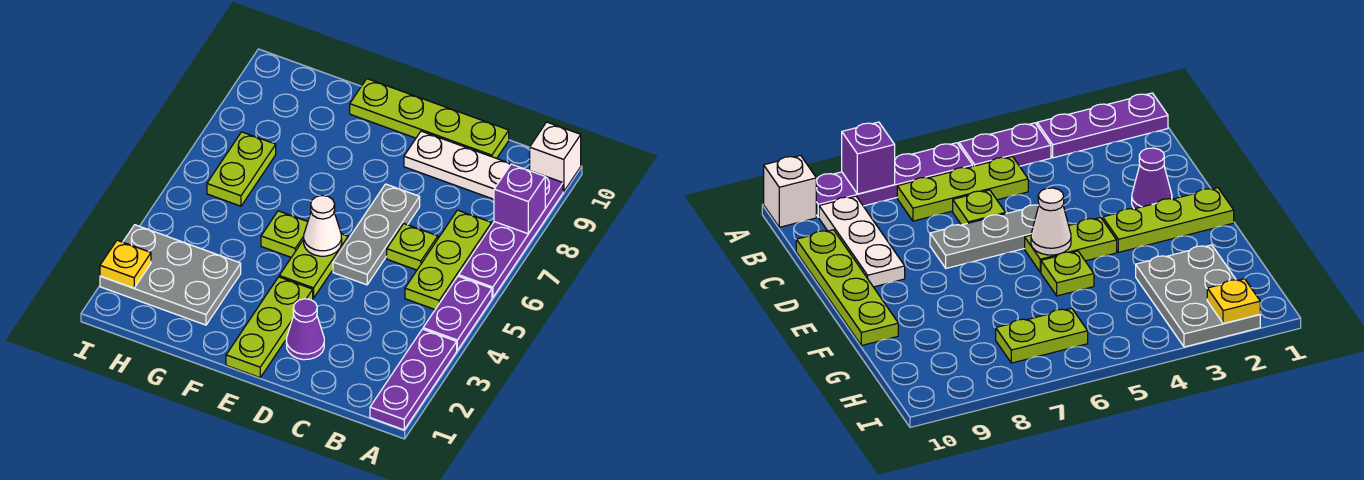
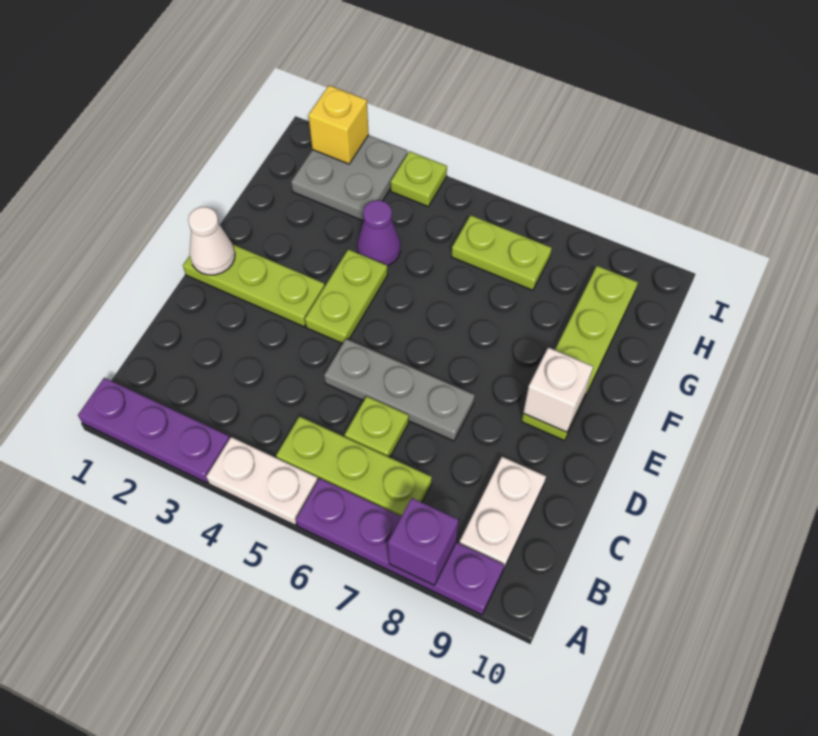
purple 1x2 plate [423,276,492,350] -> white 1x2 plate [206,437,318,525]
white 1x1 brick [530,122,581,192] -> white 1x1 brick moved to [523,347,593,432]
white 1x3 plate [404,131,527,199] -> white 1x2 plate [459,457,546,568]
lime 1x4 plate [350,79,509,158] -> lime 1x4 plate moved to [522,266,638,440]
purple 1x1 cone [286,299,324,360] -> purple 1x1 cone moved to [357,200,400,266]
lime 1x2 plate [279,234,348,298] -> lime 1x2 plate turned to [305,249,388,344]
white 1x1 cone [304,196,342,256] -> white 1x1 cone moved to [188,207,235,275]
lime 1x1 plate [261,211,308,257] -> lime 1x1 plate moved to [391,151,447,206]
grey 2x3 plate [100,225,241,325] -> grey 2x2 plate [291,135,407,221]
yellow 1x1 plate [100,240,151,288] -> yellow 1x1 brick [308,85,369,164]

